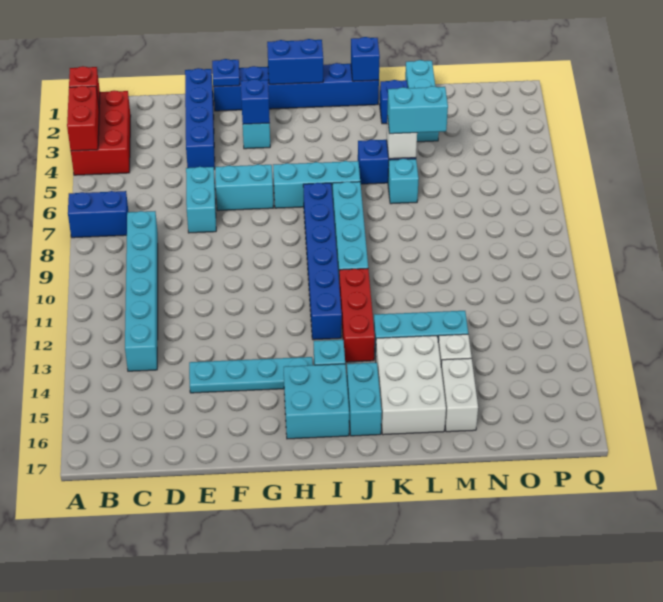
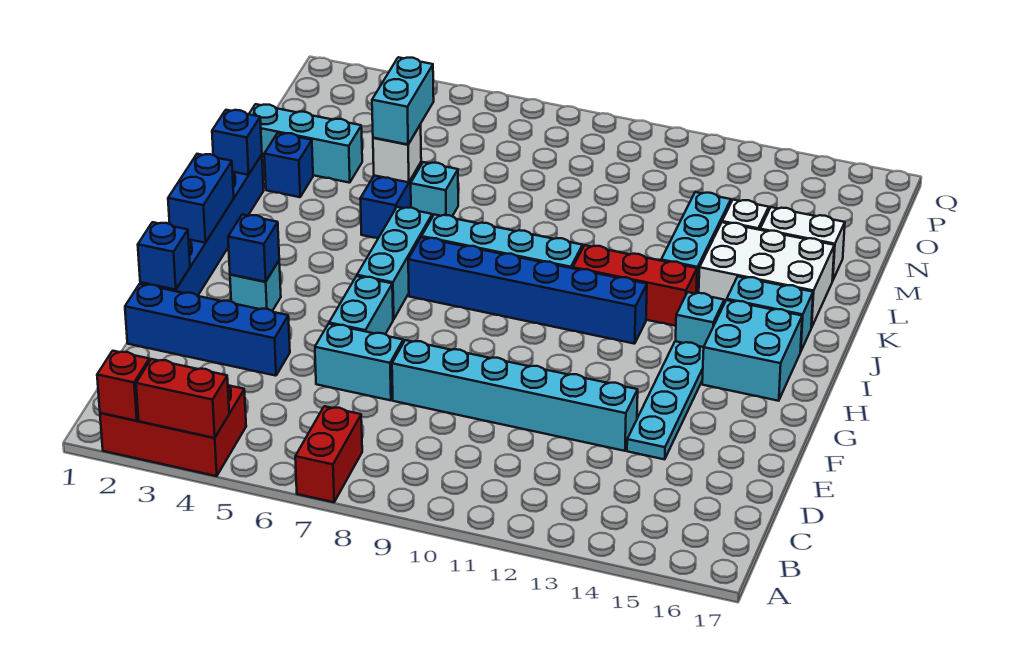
blue 1x2 brick [68,191,128,238] -> red 1x2 brick [295,406,362,502]
cyan 1x6 brick [125,211,158,371] -> cyan 1x6 brick moved to [392,340,638,451]
blue 1x1 plate [212,59,240,87] -> blue 1x1 brick [138,222,190,290]

